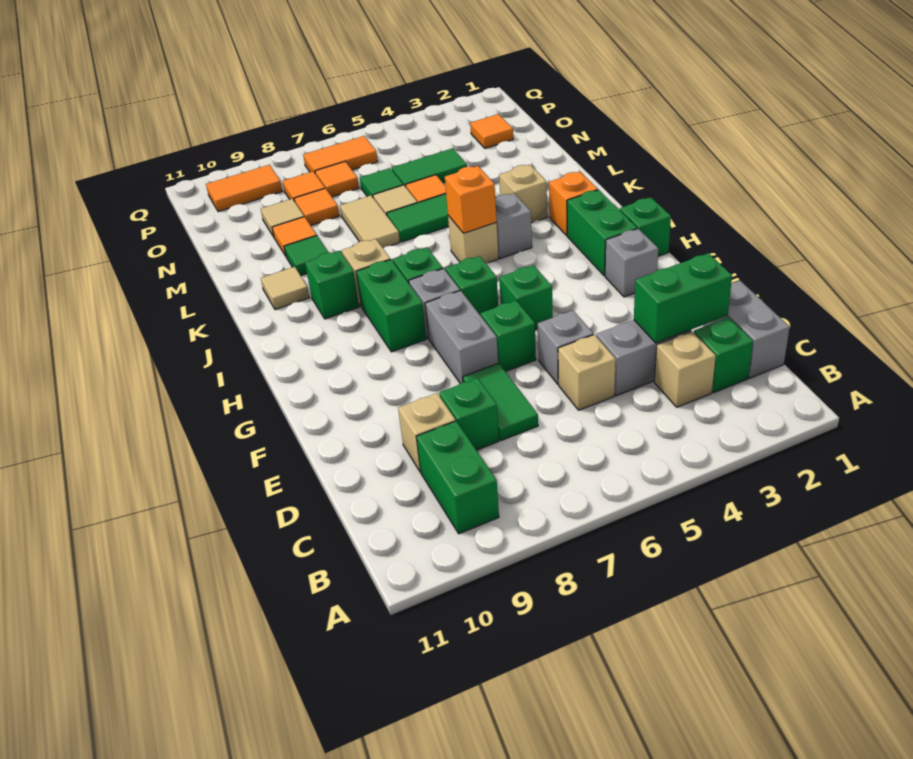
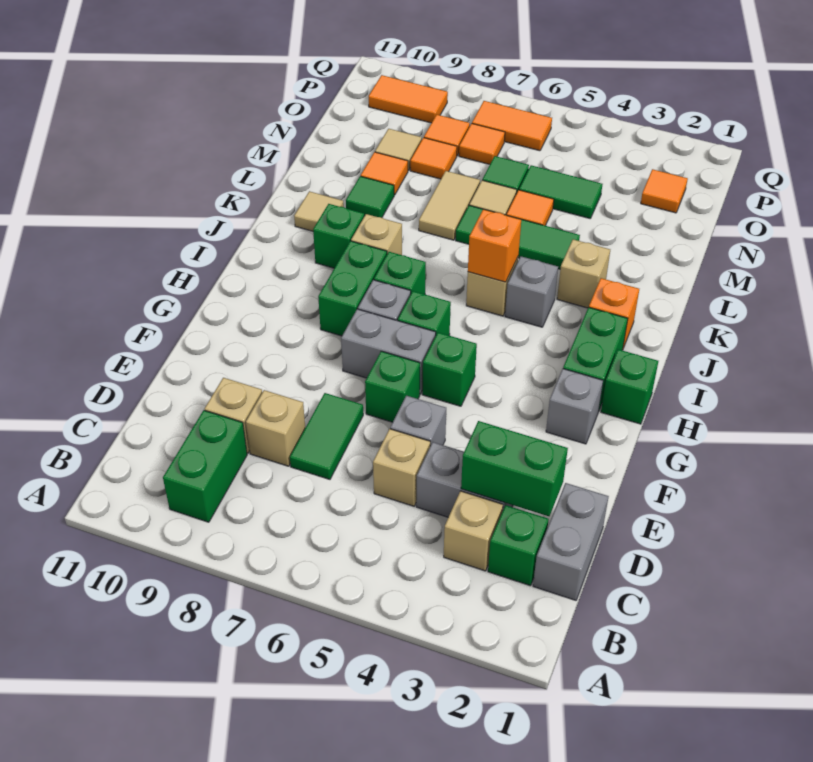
green 1x1 brick [439,378,499,450] -> tan 1x1 brick [246,390,305,466]
grey 1x2 brick [425,291,498,383] -> grey 1x2 brick turned to [341,309,436,394]

